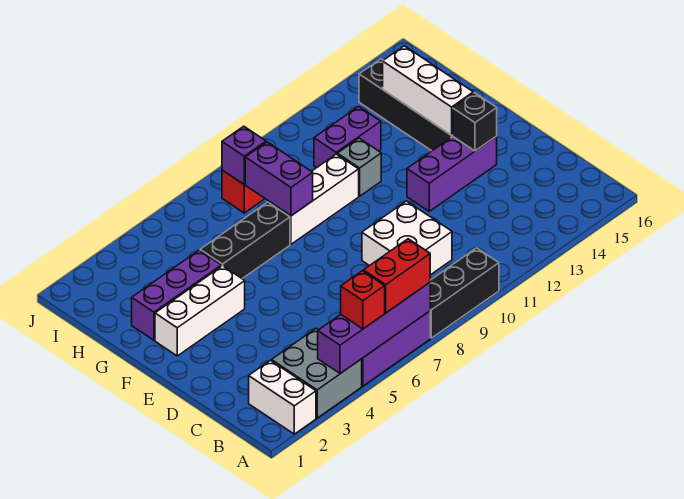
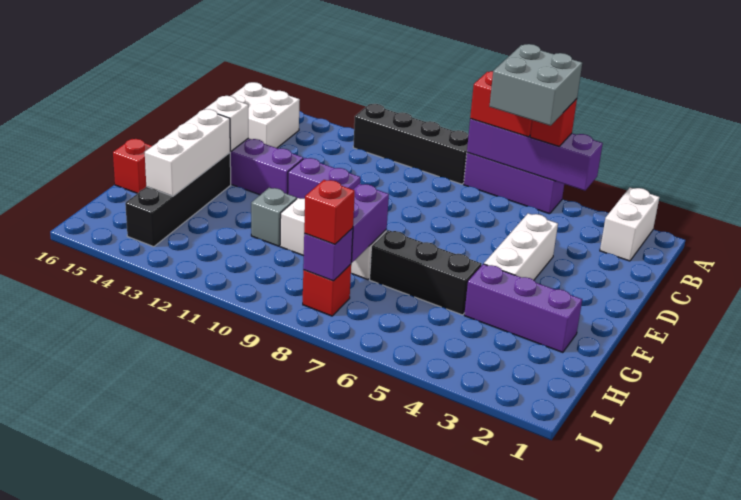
grey 2x2 brick [272,329,362,418] -> grey 2x2 brick moved to [489,44,582,126]
black 1x3 brick [430,248,499,338] -> black 1x4 brick [353,104,469,184]
white 2x2 brick [362,201,452,275] -> white 2x2 brick moved to [231,82,300,148]
black 1x1 brick [453,93,497,151] -> white 1x1 brick [205,96,248,151]
white 1x3 brick [155,266,245,356] -> white 1x3 brick turned to [484,213,558,280]
none -> red 1x1 brick [113,139,152,193]
purple 1x2 brick [314,107,381,168] -> purple 1x2 brick moved to [288,158,360,199]
none -> red 1x1 brick [304,180,355,244]

